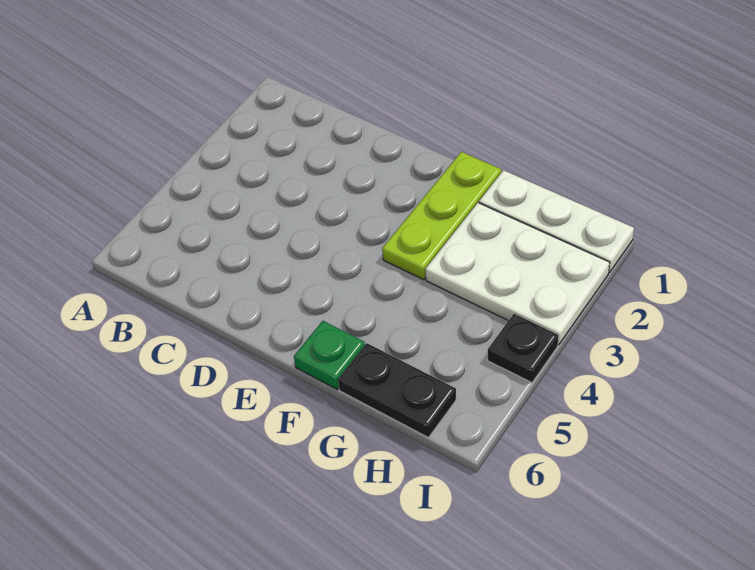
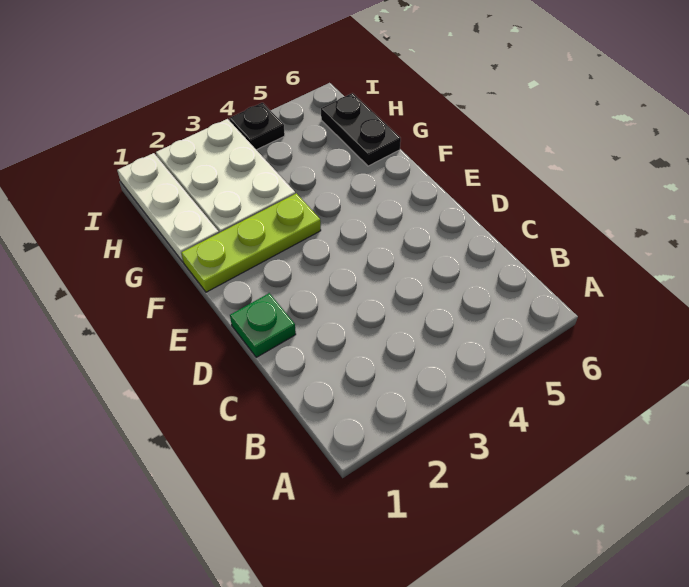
green 1x1 plate [294,321,365,389] -> green 1x1 plate moved to [230,293,296,357]

